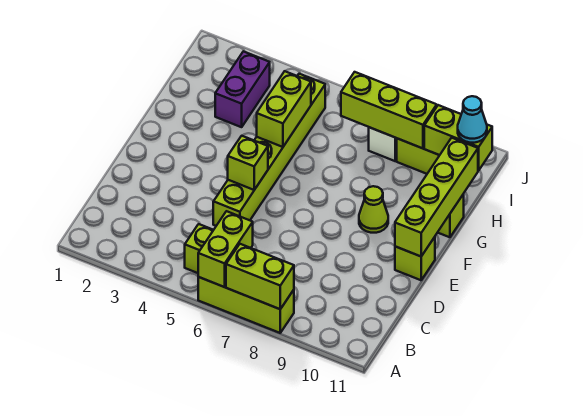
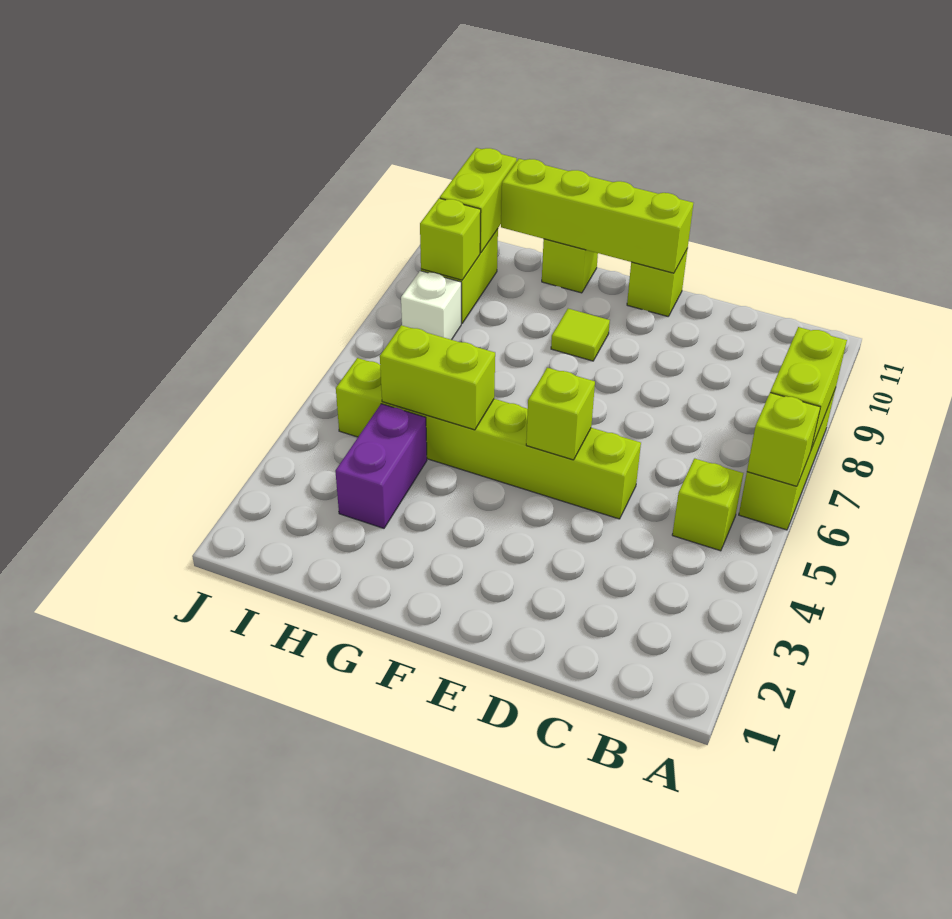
lime 1x2 brick [198,211,253,287] -> lime 1x1 brick [747,393,821,486]
lime 1x1 cone [359,186,388,233] -> lime 1x1 tile [551,309,610,361]
purple 1x2 brick [215,51,270,127] -> purple 1x2 brick turned to [335,404,427,528]
lime 1x3 brick [341,72,437,148] -> lime 1x1 brick [420,198,481,280]
cyan 1x1 cone [458,96,487,143] -> none

